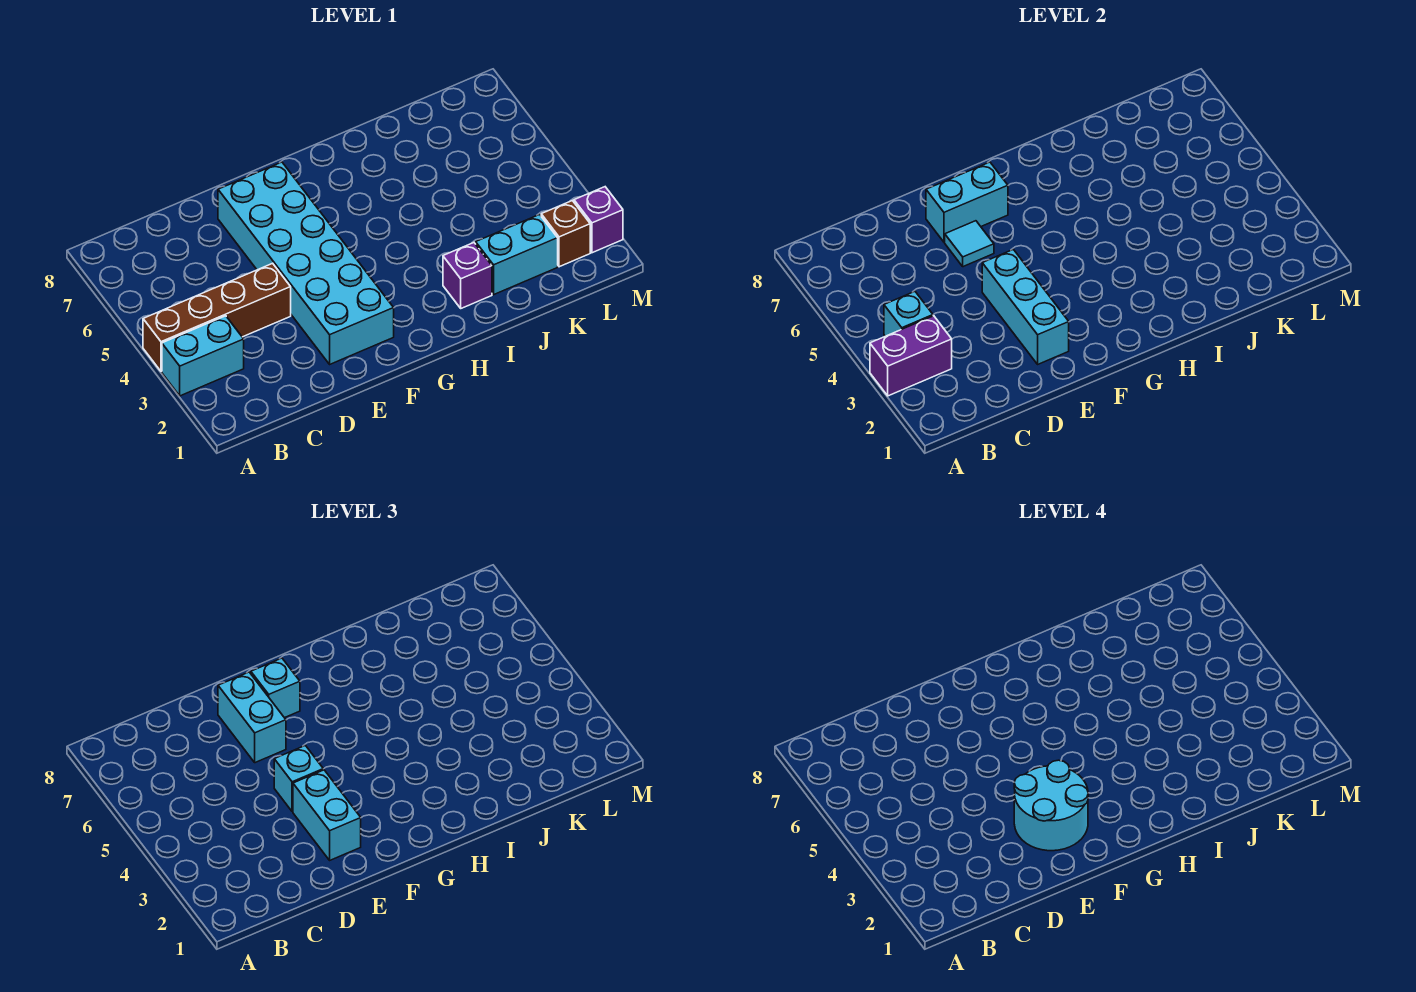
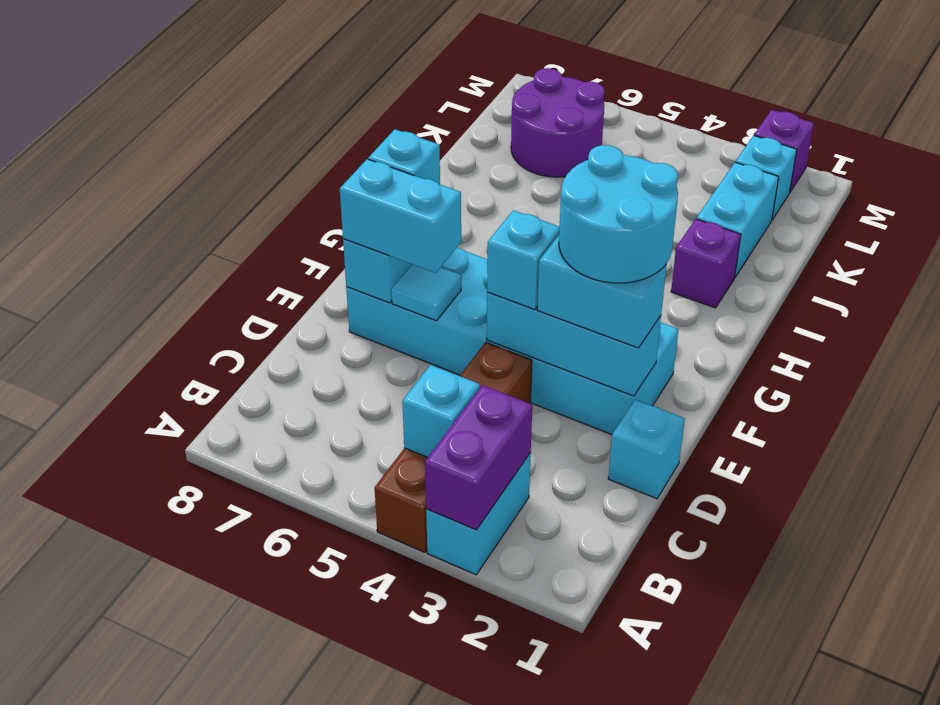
none -> cyan 1x1 brick [608,399,685,499]
none -> purple 2x2 round brick [511,68,604,177]
brown 1x1 brick [541,201,590,267] -> cyan 1x1 brick [736,136,797,220]

